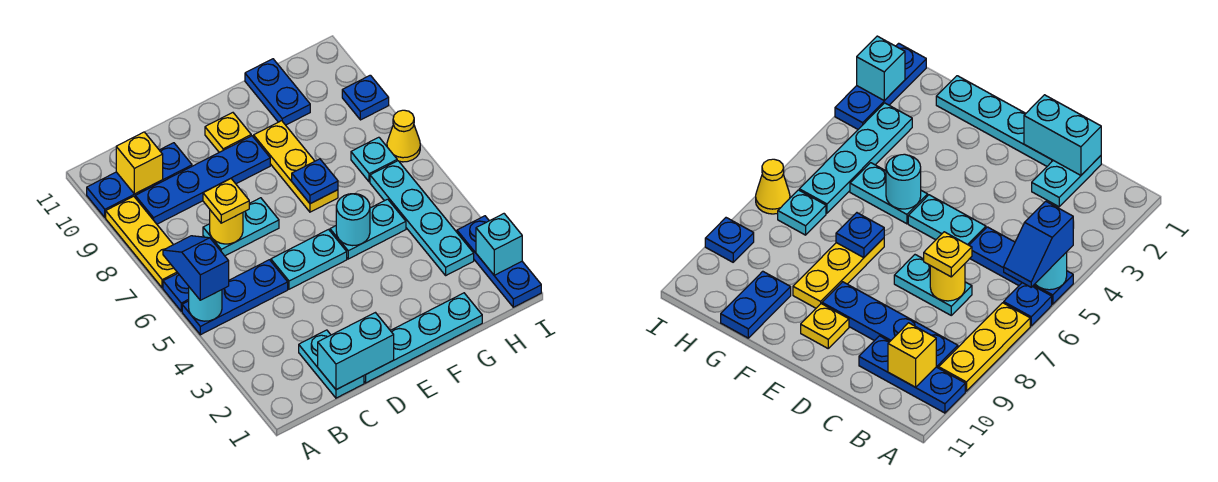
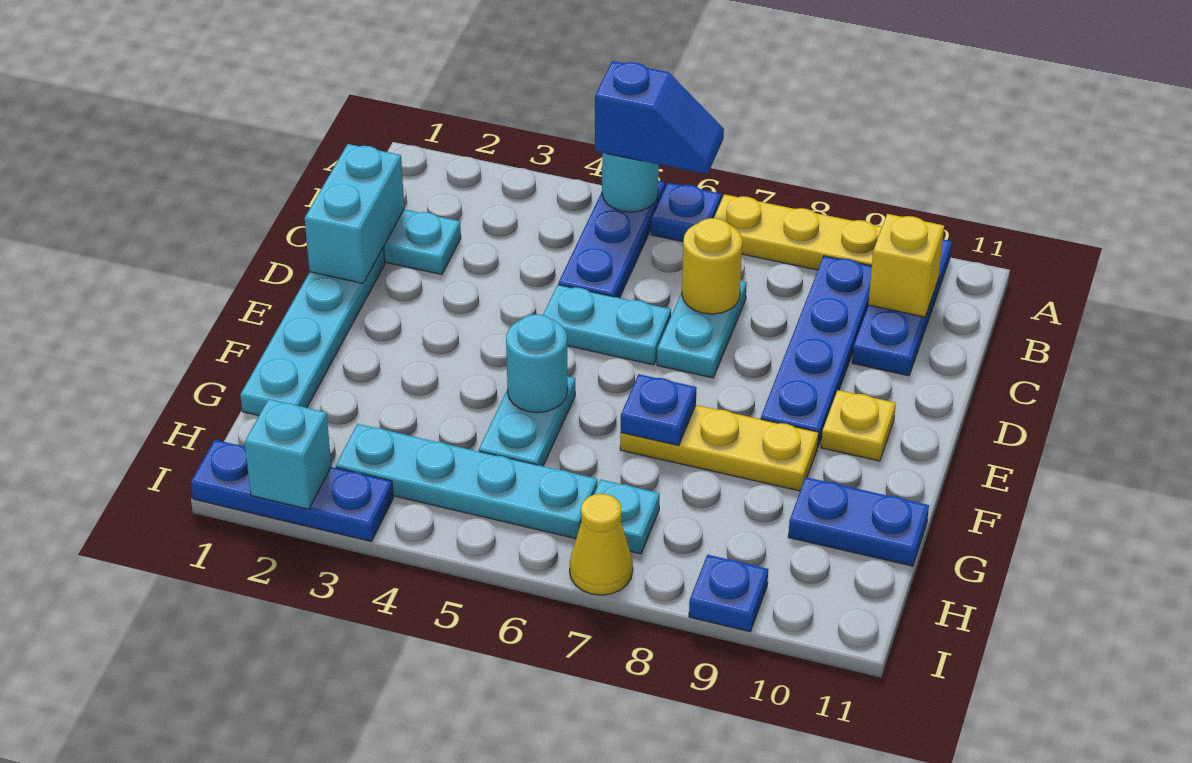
yellow 1x1 plate [203,179,249,223] -> none
cyan 1x2 plate [271,230,347,289] -> cyan 1x2 plate turned to [543,285,671,365]

